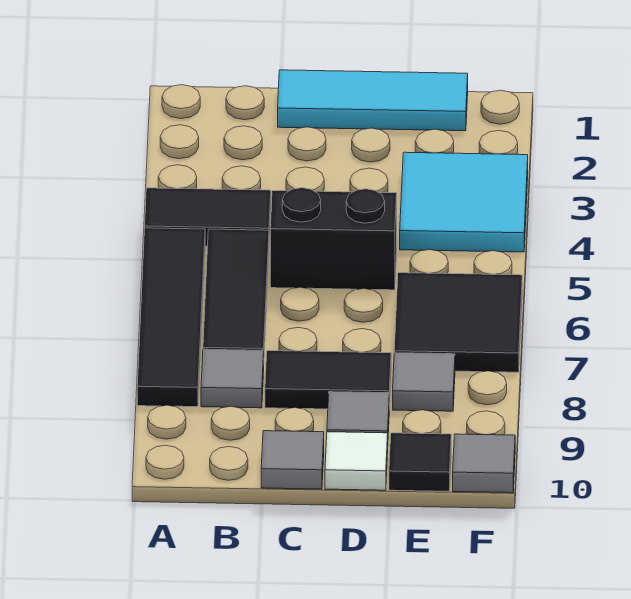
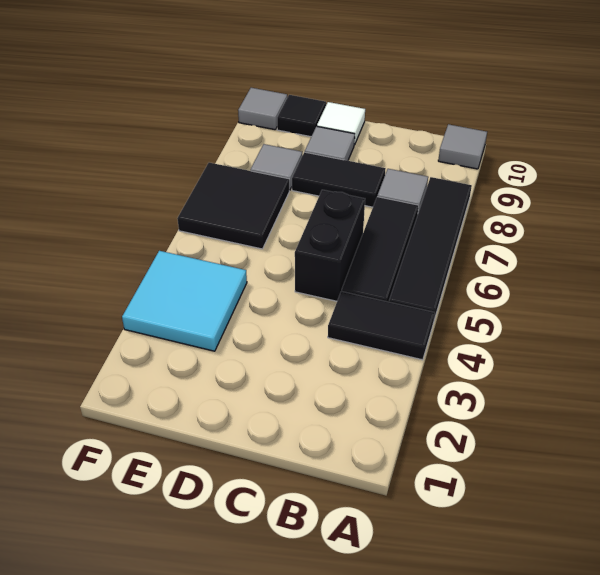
cyan 1x3 tile [278,70,468,131] -> none
black 1x2 brick [270,188,397,290] -> black 1x2 brick turned to [295,190,365,301]
grey 1x1 tile [261,431,324,489] -> grey 1x1 tile moved to [438,124,487,169]

